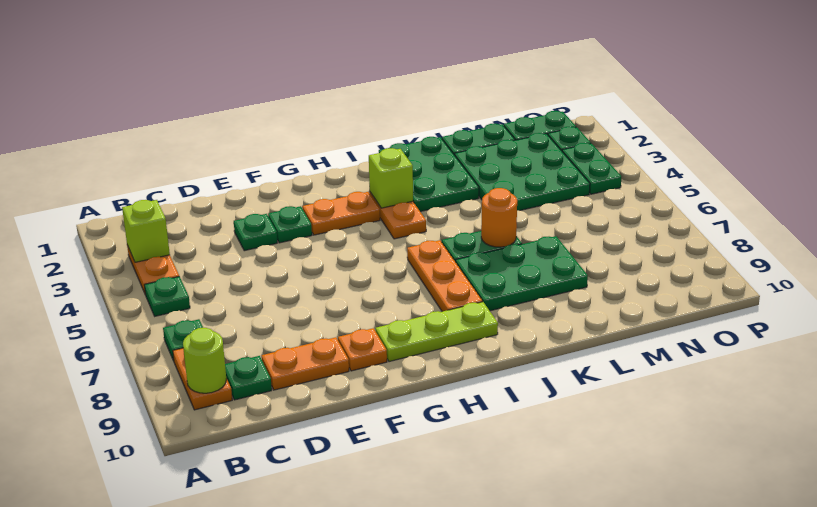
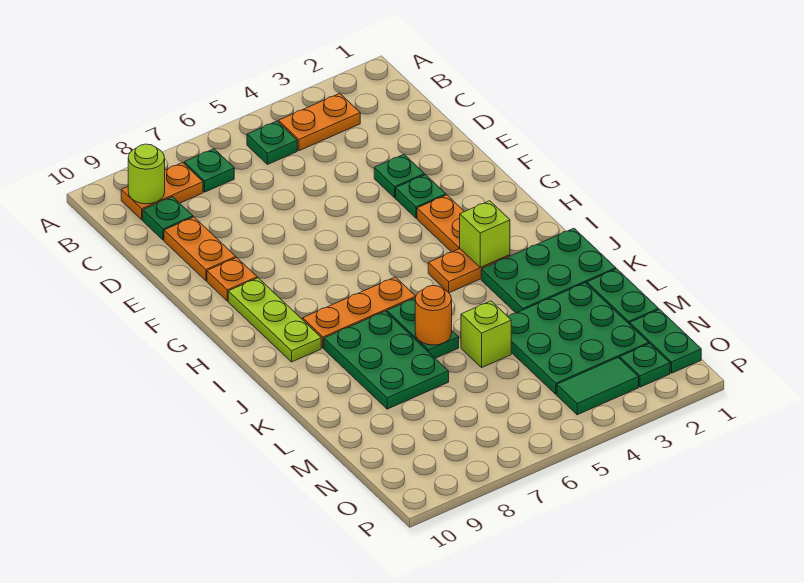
lime 1x1 brick [122,200,170,262] -> lime 1x1 brick moved to [461,301,511,367]
green 1x2 plate [562,143,622,194] -> green 1x2 tile [557,358,639,415]

